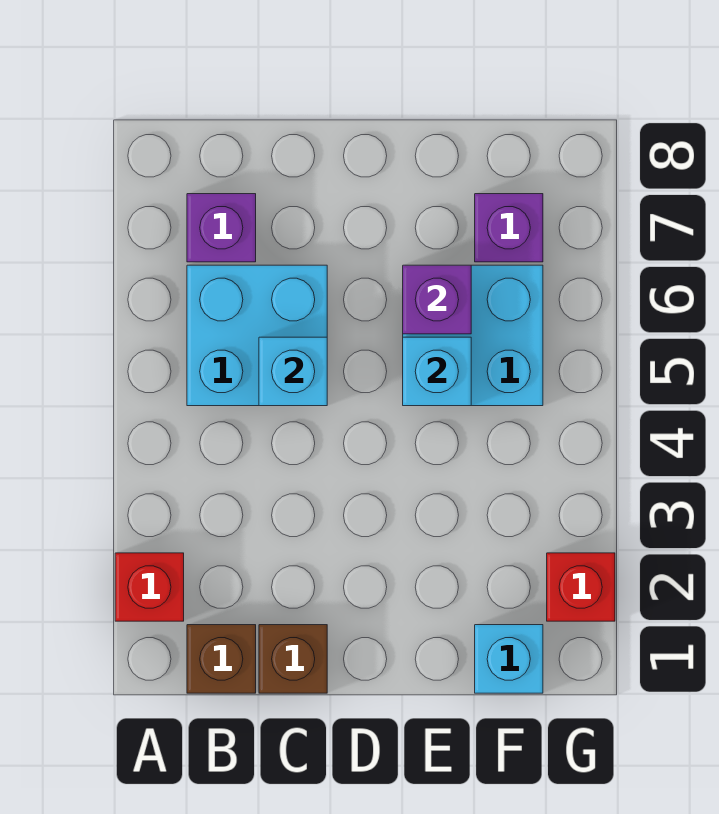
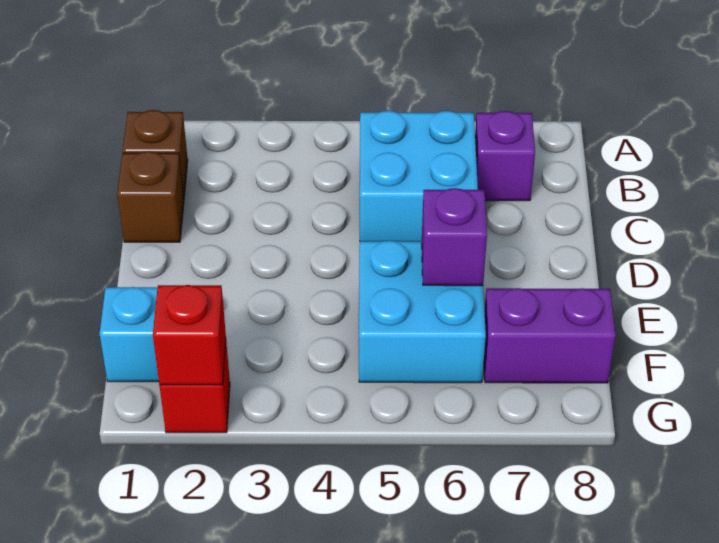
red 1x1 brick [115,553,184,621] -> red 1x1 brick moved to [153,285,226,385]
cyan 1x1 brick [259,337,327,406] -> none
cyan 1x1 brick [403,337,471,406] -> none
purple 1x1 brick [475,194,543,262] -> purple 1x2 brick [484,288,616,383]

